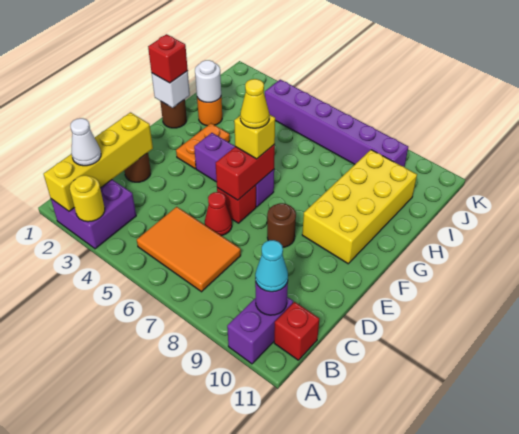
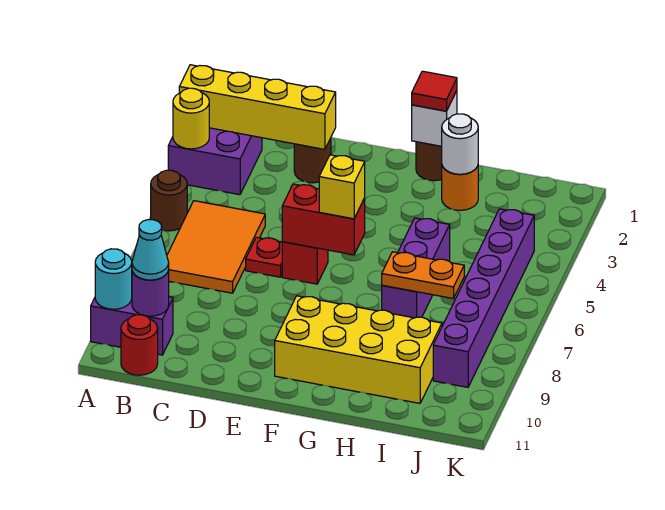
none -> cyan 1x1 round brick [95,249,132,309]
white 1x1 cone [70,118,101,166] -> none
red 1x1 brick [274,302,319,360] -> red 1x1 round brick [121,315,158,375]
red 1x1 cone [205,192,232,236] -> red 1x1 plate [246,237,282,277]
brown 1x1 round brick [267,203,296,247] -> brown 1x1 round brick moved to [151,170,187,231]
orange 1x2 plate [176,123,230,169] -> orange 1x2 plate moved to [382,252,464,299]
purple 1x3 brick [194,133,274,207] -> purple 1x3 brick moved to [382,218,450,318]
yellow 1x1 cone [240,79,269,128] -> none
red 1x1 brick [148,34,188,83] -> red 1x1 tile [412,71,457,111]

